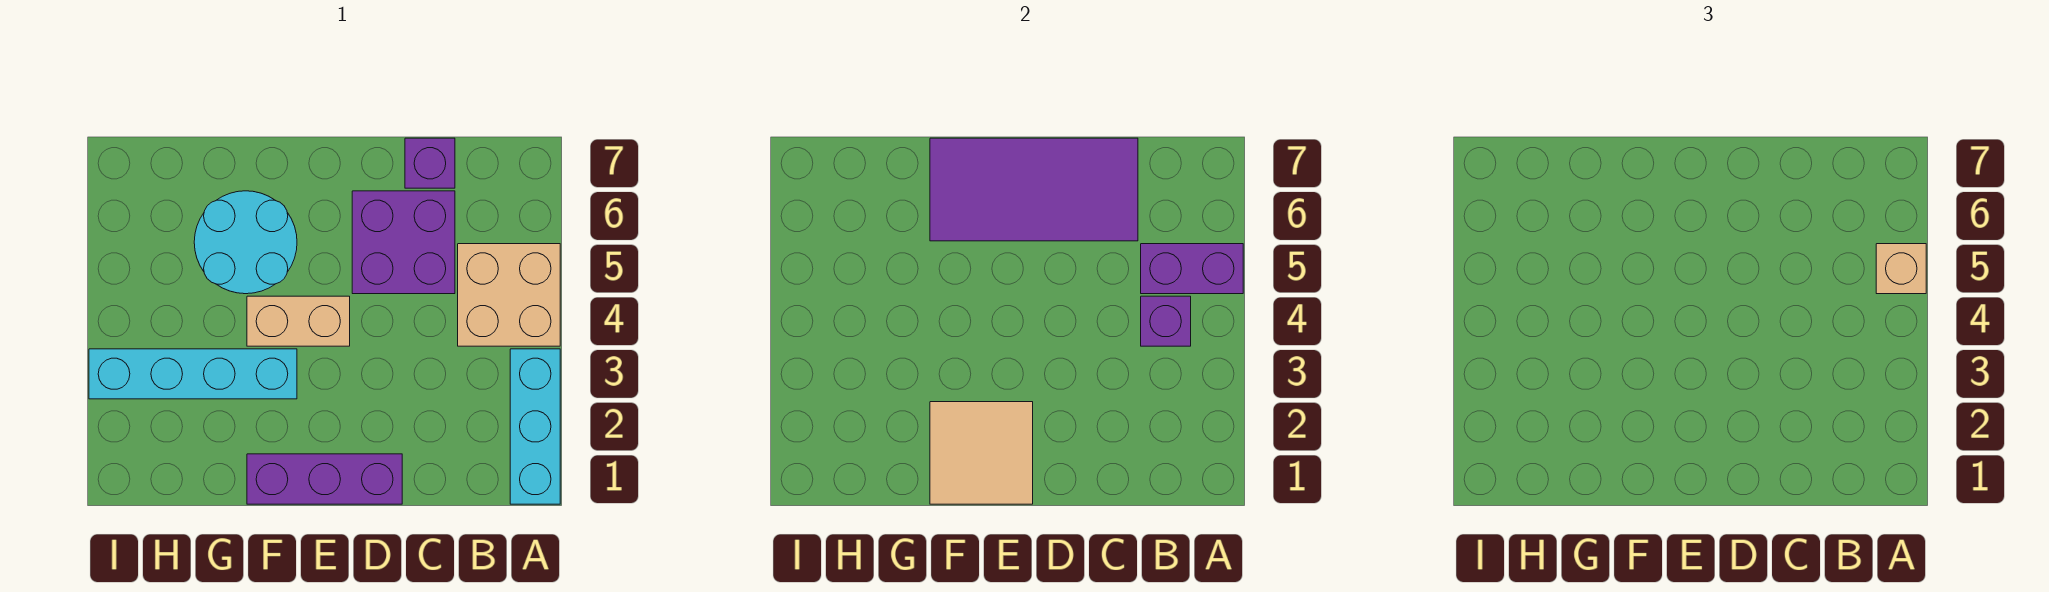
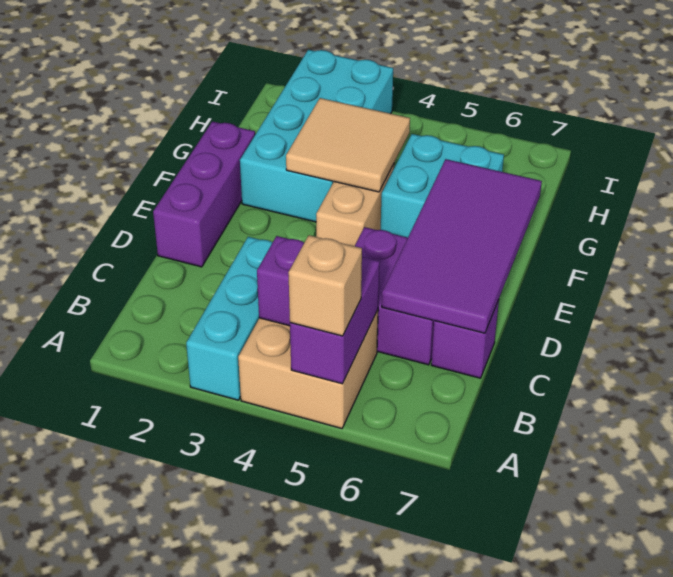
cyan 1x3 brick [510,349,560,504] -> cyan 1x3 brick turned to [186,237,273,400]
tan 2x2 tile [930,402,1033,504] -> tan 2x2 tile moved to [286,98,410,192]
cyan 1x4 brick [89,349,297,399] -> cyan 2x4 brick [240,50,393,222]
cyan 2x2 round brick [194,191,297,294] -> cyan 2x2 brick [381,134,504,237]

